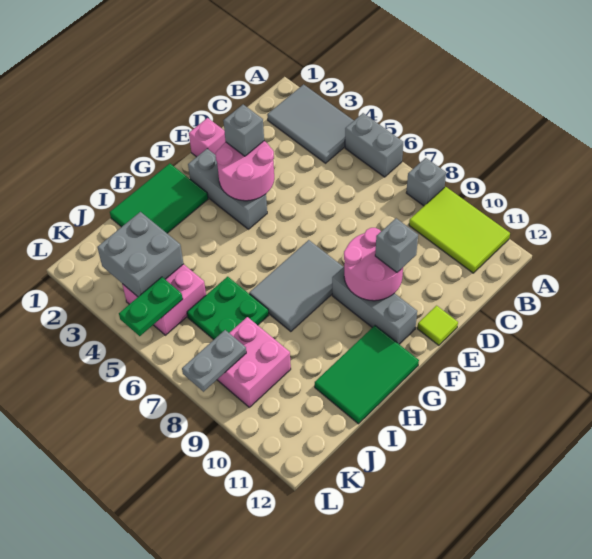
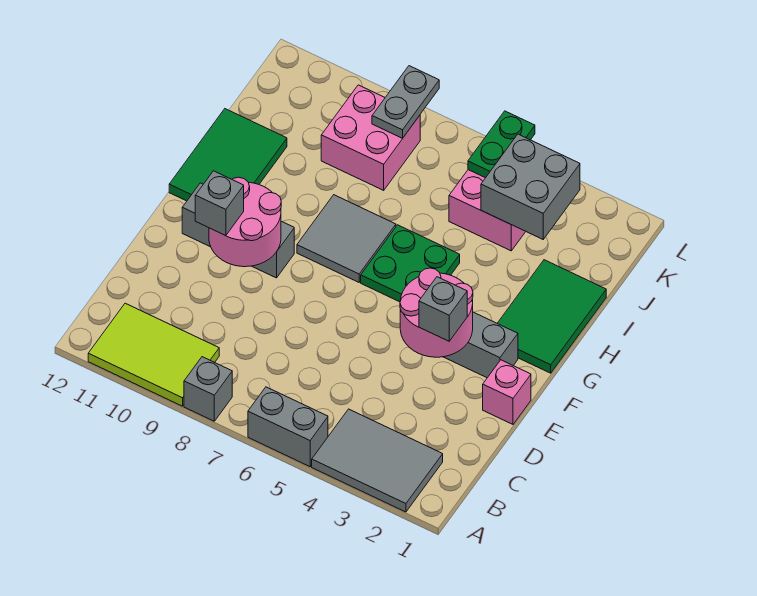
lime 1x1 tile [417,306,458,345] -> none
grey 2x3 tile [249,240,343,332] -> grey 2x2 tile [297,195,396,282]
green 2x2 plate [187,277,269,340] -> green 2x2 plate moved to [361,225,460,302]

